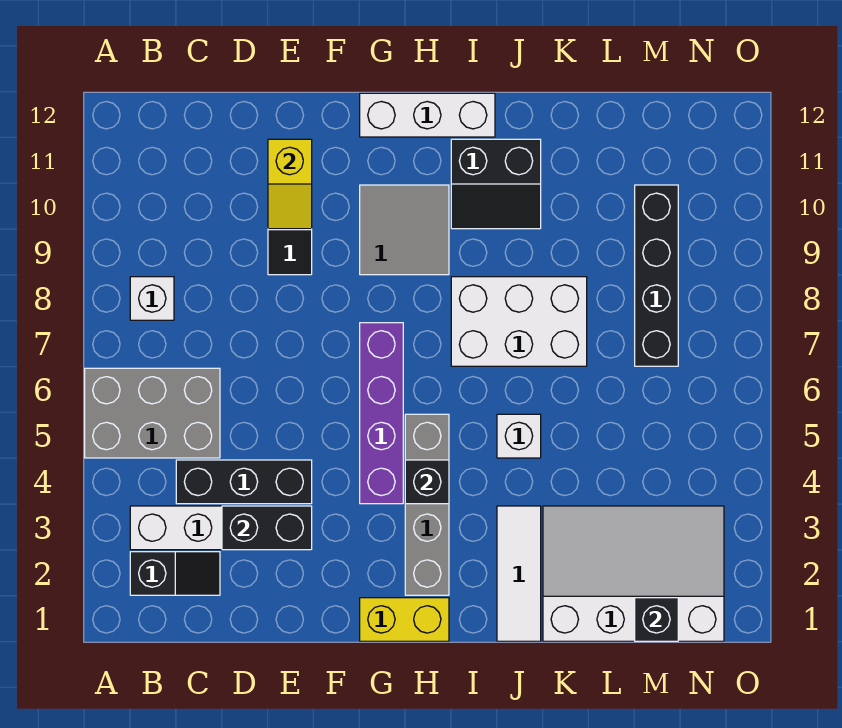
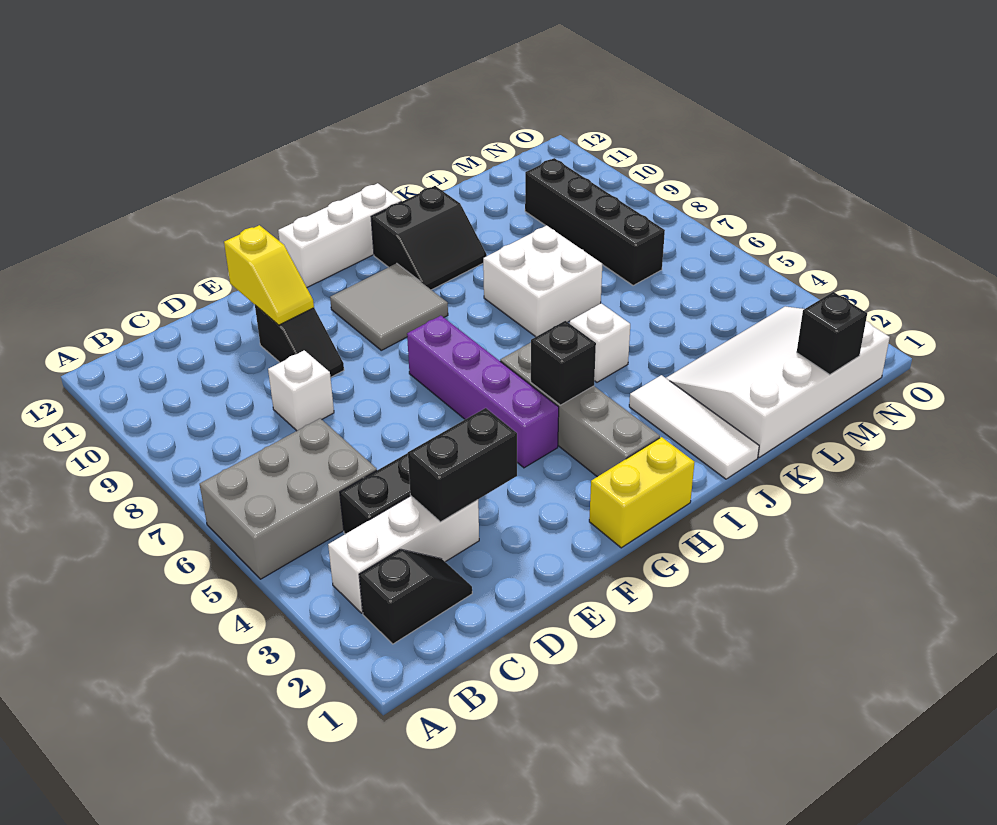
white 1x1 brick [130,277,174,320] -> white 1x1 brick moved to [268,350,334,431]
white 2x3 brick [451,277,587,366] -> white 2x2 brick [483,225,602,337]

